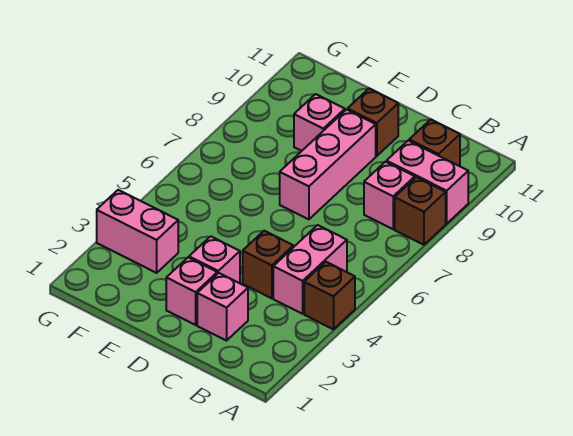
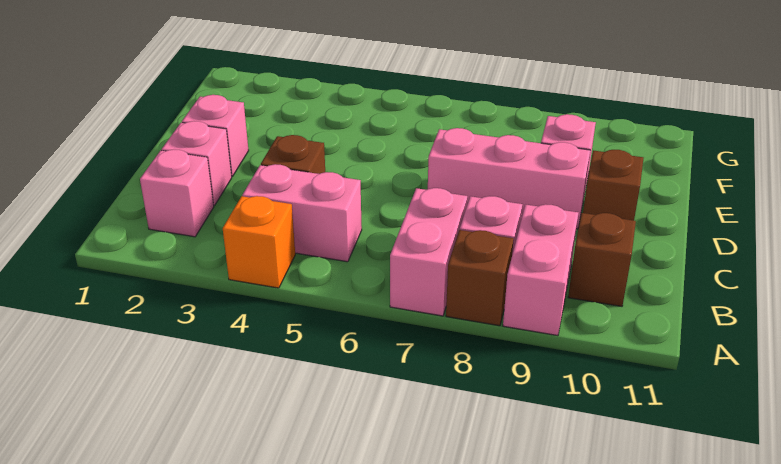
brown 1x1 brick [304,262,355,329] -> orange 1x1 brick [223,196,295,288]
pink 1x1 brick [189,236,240,283] -> pink 1x1 brick moved to [140,149,214,237]
pink 1x2 brick [97,190,178,273] -> pink 1x2 brick moved to [390,188,467,316]

